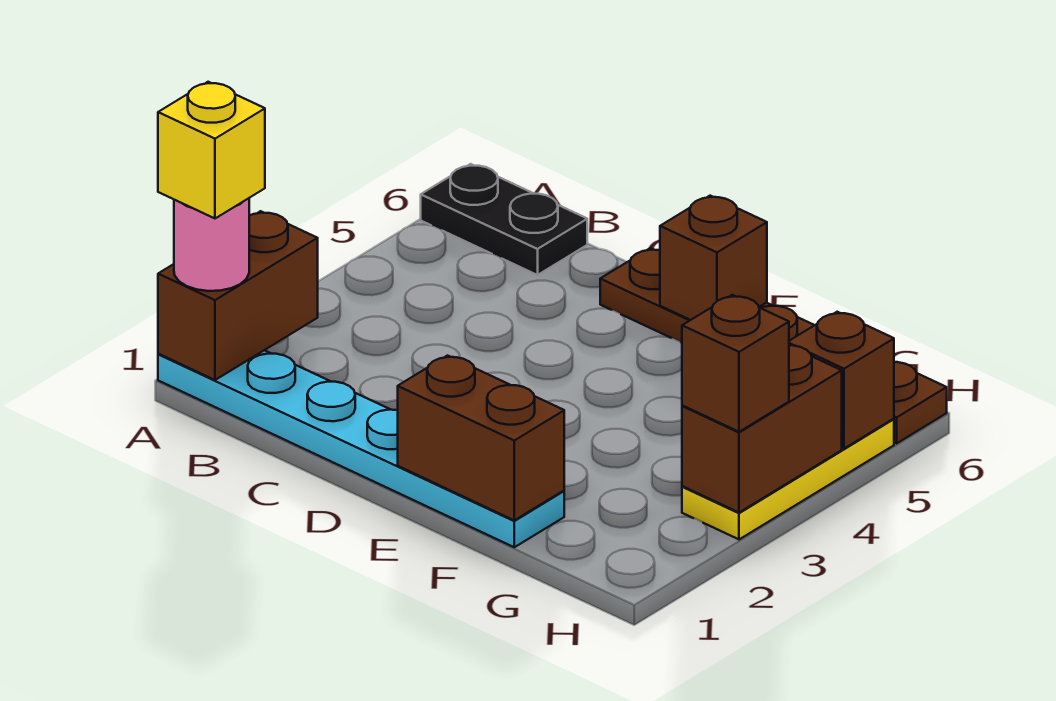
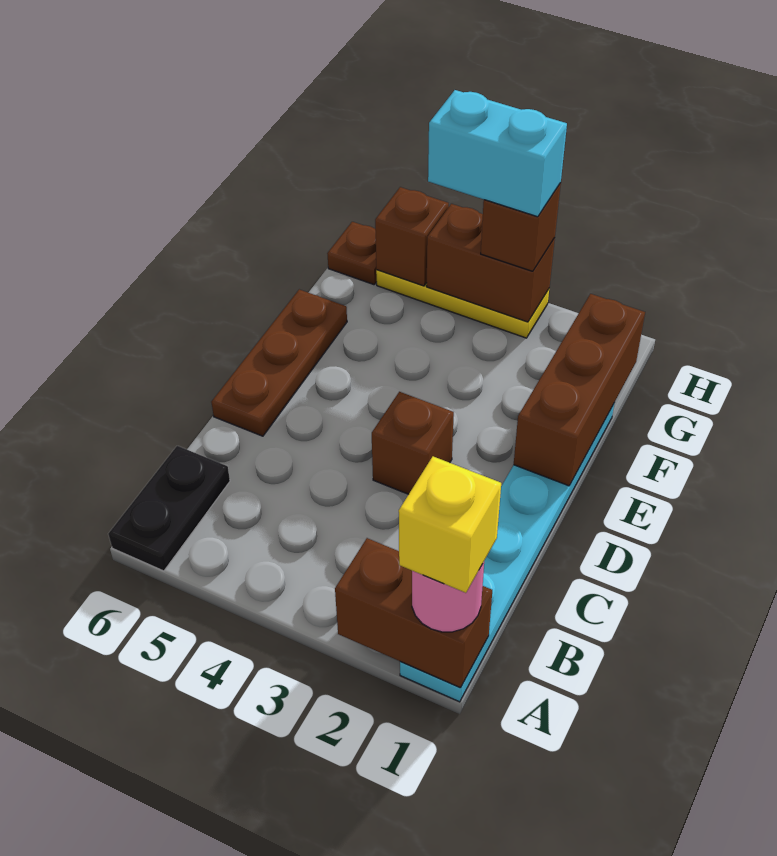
brown 1x2 brick [398,356,564,520] -> brown 1x3 brick [514,294,645,486]
brown 1x1 brick [660,196,767,320] -> brown 1x1 brick moved to [372,392,454,494]
none -> cyan 1x2 brick [428,90,567,217]

